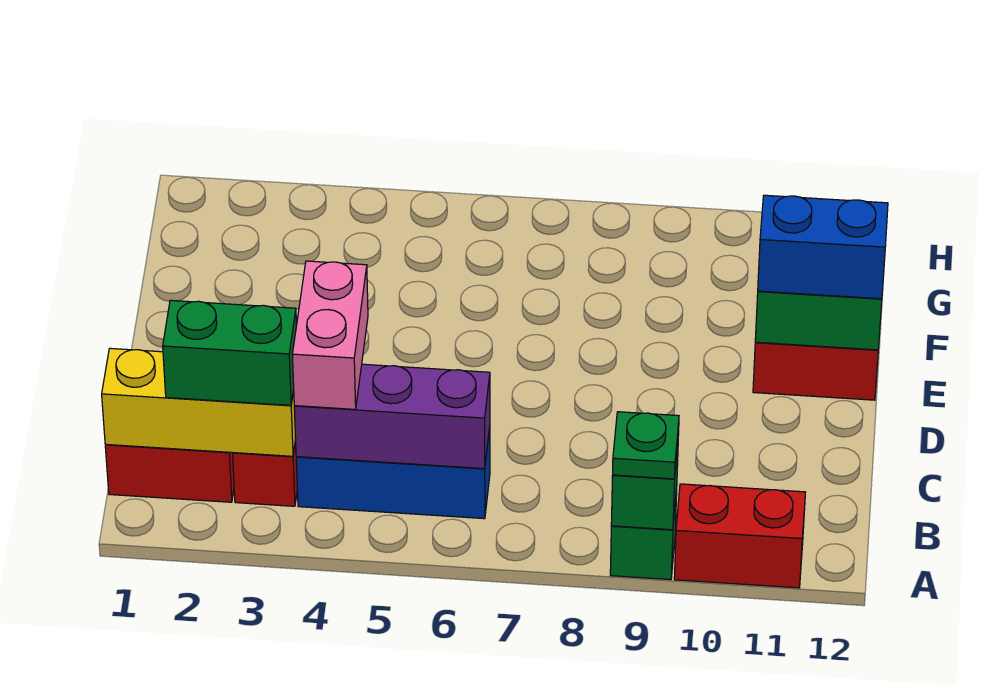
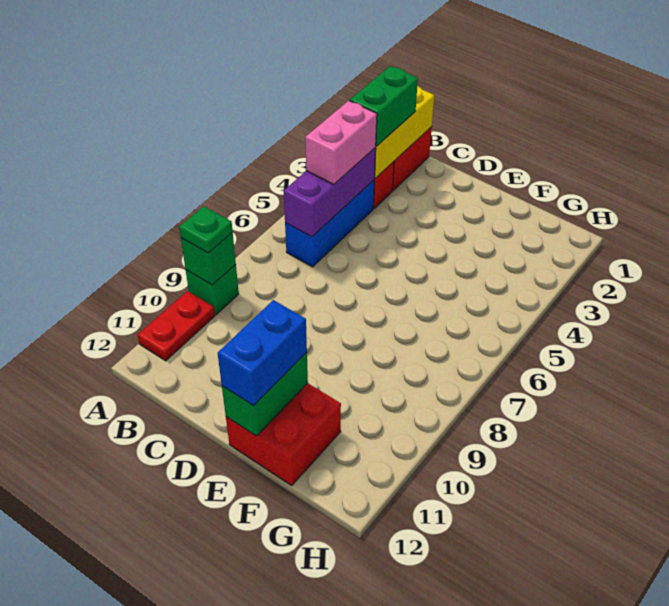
red 1x2 brick [674,484,806,588] -> red 1x2 plate [138,291,215,361]
pink 1x2 brick [292,261,368,409] -> pink 1x2 brick turned to [305,101,377,184]

